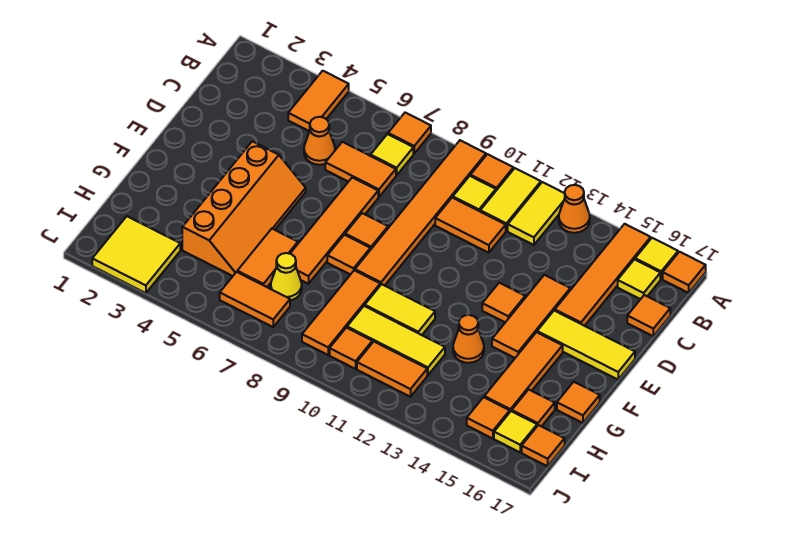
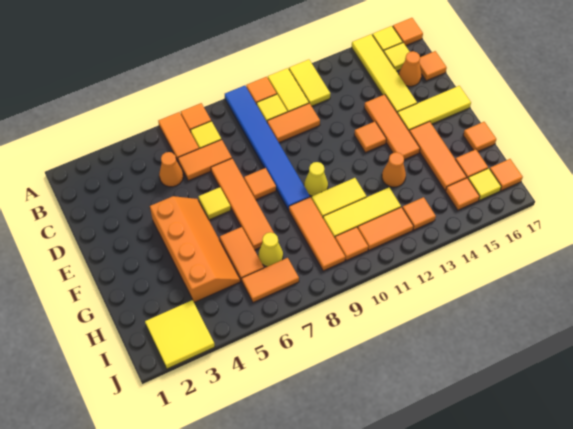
orange 1x2 tile [288,71,349,131] -> orange 1x2 tile moved to [158,112,199,161]
orange 1x6 tile [355,140,486,286] -> blue 1x6 tile [225,85,310,210]
orange 1x1 cone [559,185,590,233] -> orange 1x1 cone moved to [399,51,421,86]
orange 1x4 tile [555,224,651,326] -> yellow 1x4 tile [352,34,417,113]
none -> yellow 1x1 tile [198,187,231,220]
orange 1x1 tile [327,235,370,275] -> orange 1x1 tile moved to [403,197,436,230]
none -> yellow 1x1 cone [304,162,328,196]

